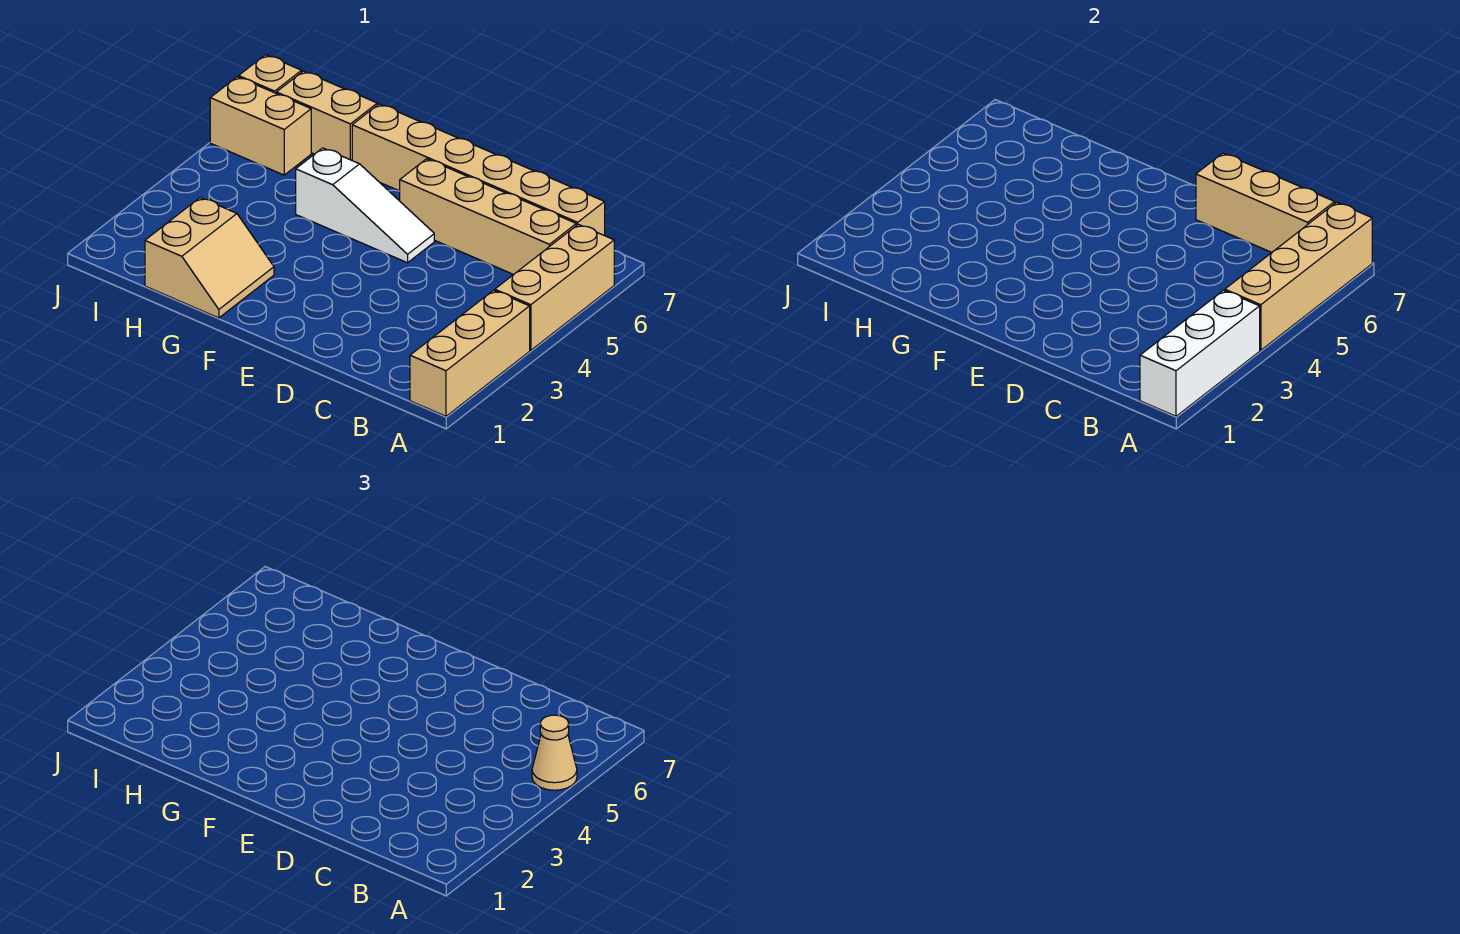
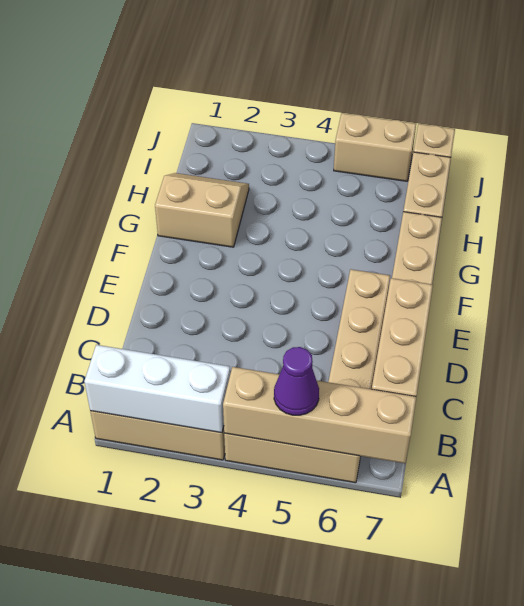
tan 1x1 cone [532,715,577,790] -> purple 1x1 cone [274,347,319,415]
white 1x3 slope [296,148,434,263] -> none
tan 2x2 slope [145,198,274,318] -> tan 2x2 slope turned to [155,173,249,247]
tan 1x2 brick [210,77,311,175] -> tan 1x2 brick turned to [334,113,416,181]

